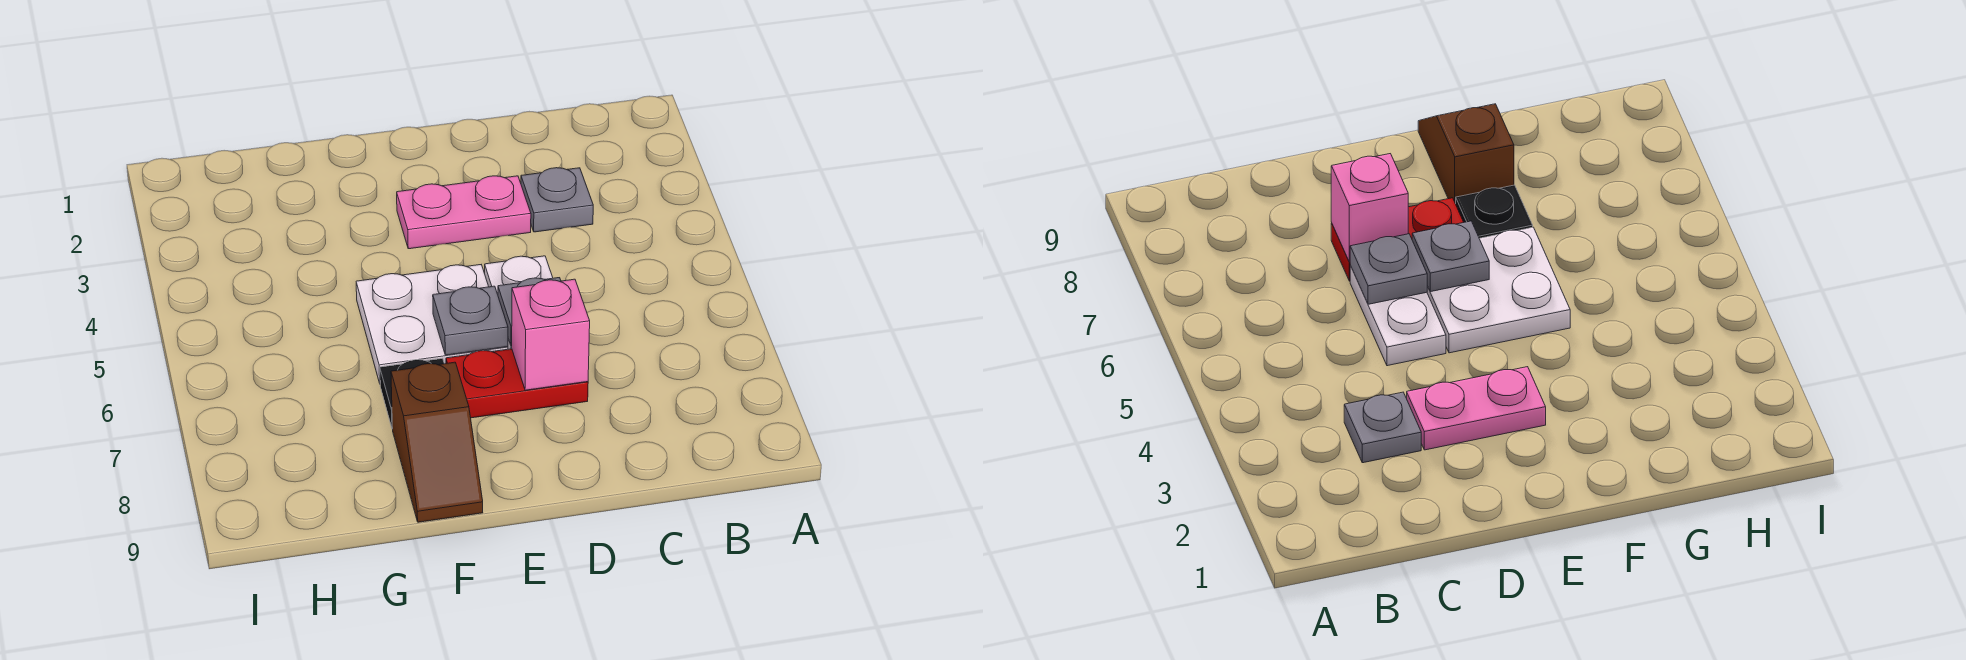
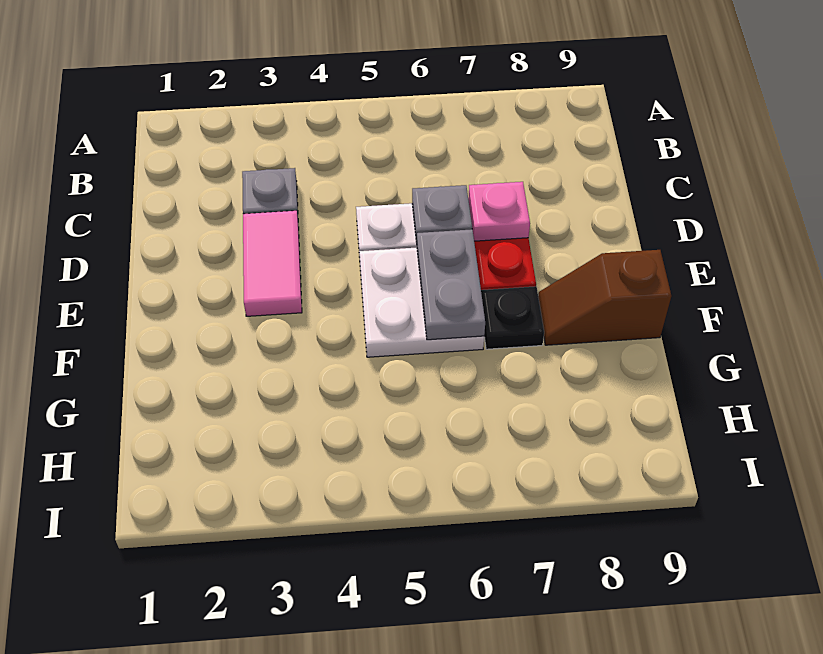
pink 1x2 plate [397,176,531,249] -> pink 1x2 tile [243,211,302,316]
pink 1x1 brick [512,279,590,390] -> pink 1x1 plate [468,182,530,241]
grey 1x1 plate [433,286,508,355] -> grey 1x2 plate [417,229,485,340]
brown 1x2 slope [391,362,483,522] -> brown 1x2 slope turned to [538,250,671,345]

